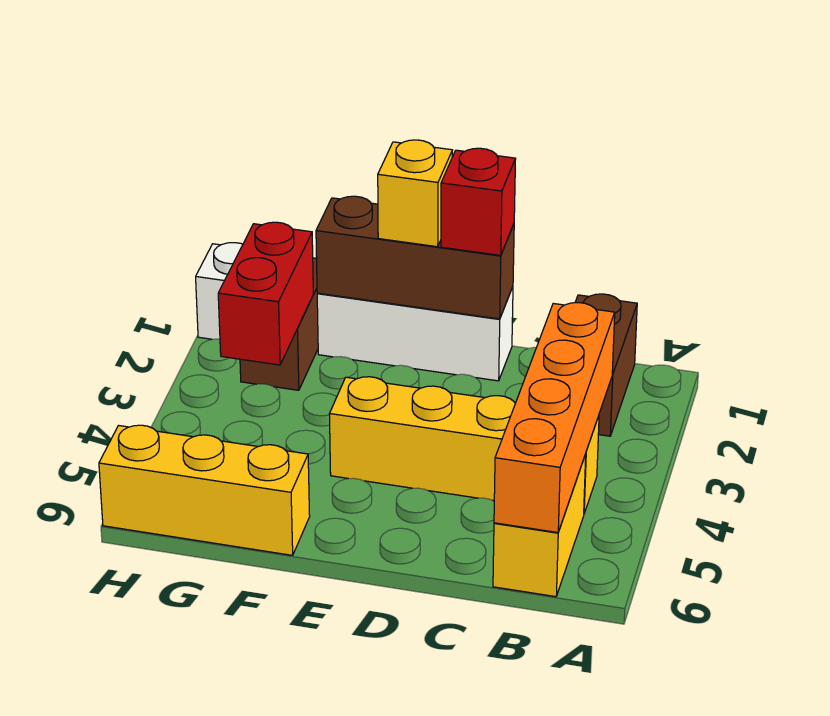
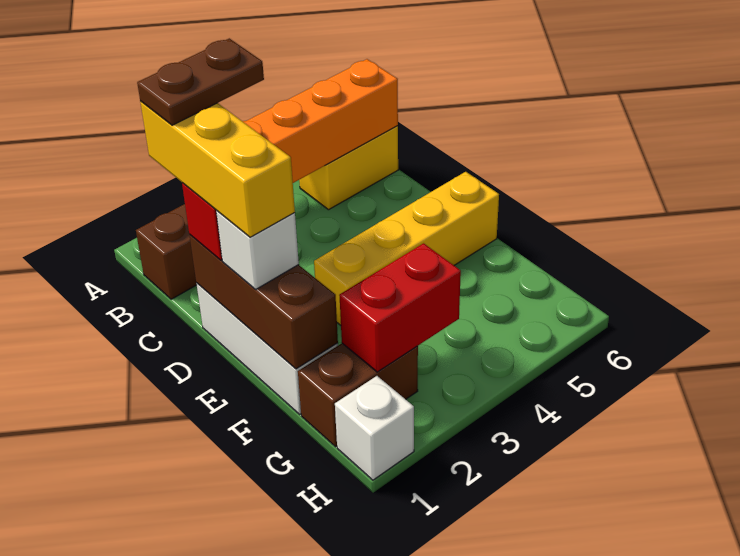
yellow 1x4 brick [330,377,599,513] -> yellow 1x4 brick turned to [314,172,499,325]
none -> brown 1x2 plate [137,38,264,125]
yellow 1x1 brick [378,140,452,247] -> white 1x1 brick [216,210,299,290]
yellow 1x3 brick [99,425,310,555] -> yellow 1x3 brick moved to [140,101,295,237]

